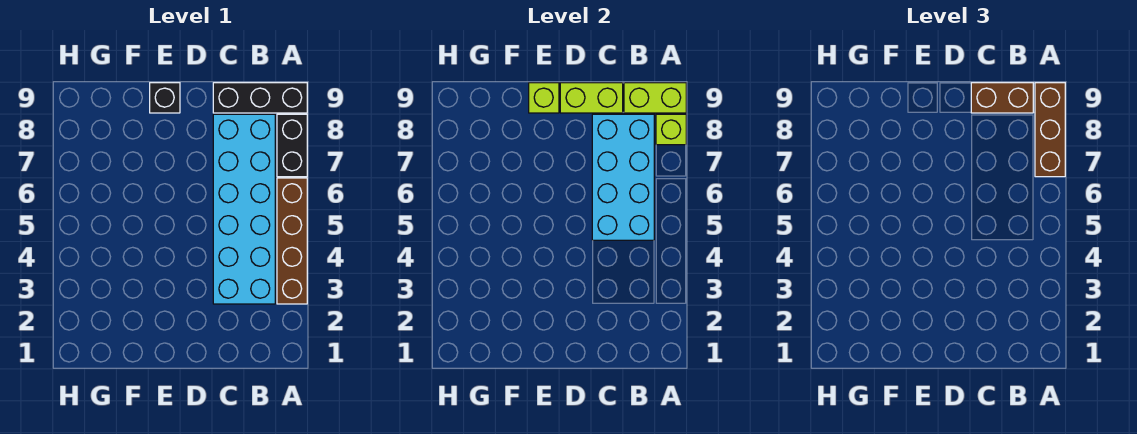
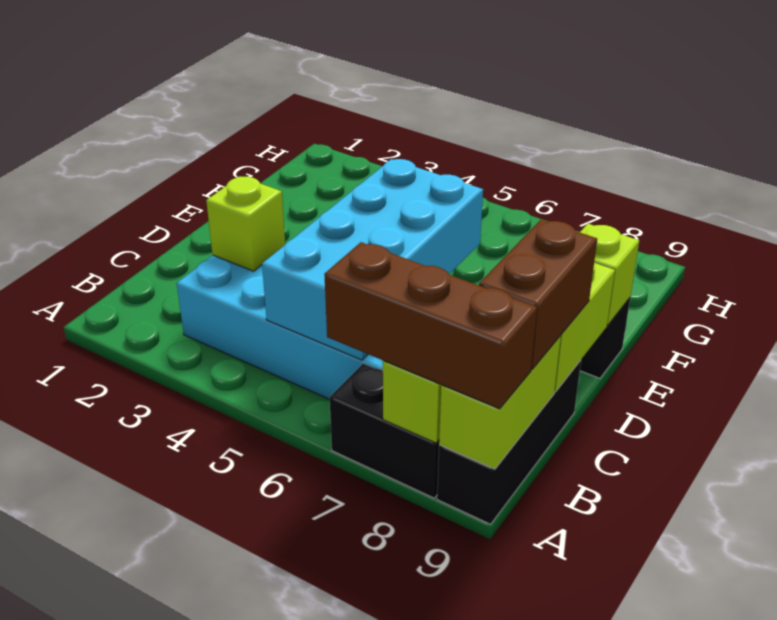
brown 1x4 brick [277,178,307,304] -> none
cyan 2x4 brick [592,114,654,240] -> cyan 2x4 brick turned to [262,159,483,360]
none -> lime 1x1 brick [206,176,285,271]

